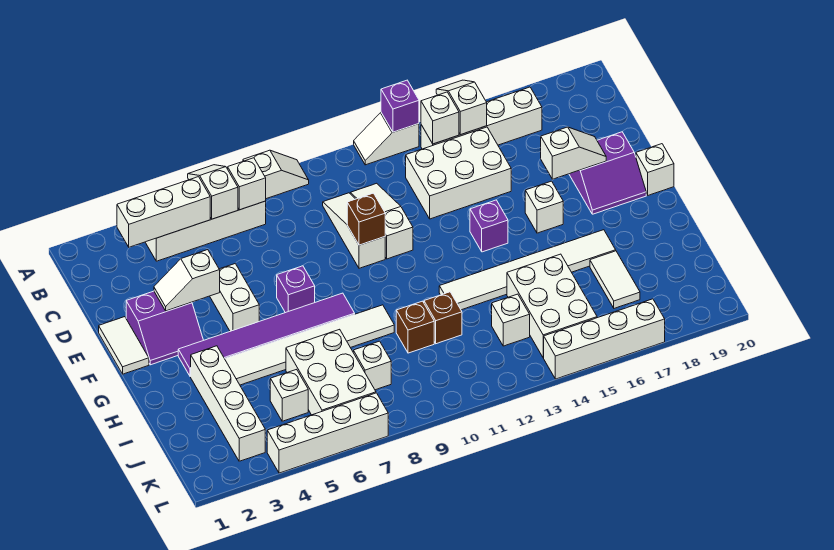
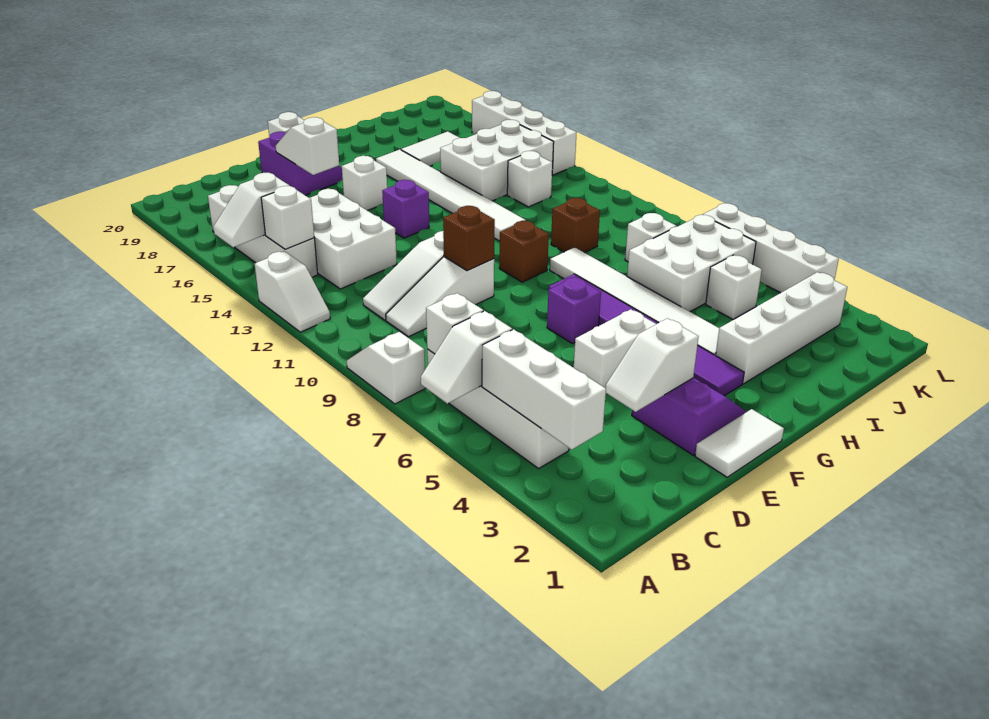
purple 1x1 brick [381,80,419,132] -> none
white 1x2 slope [154,250,220,311] -> white 1x2 slope turned to [606,318,699,412]
brown 1x1 brick [424,292,462,344] -> brown 1x1 brick moved to [499,221,549,282]

